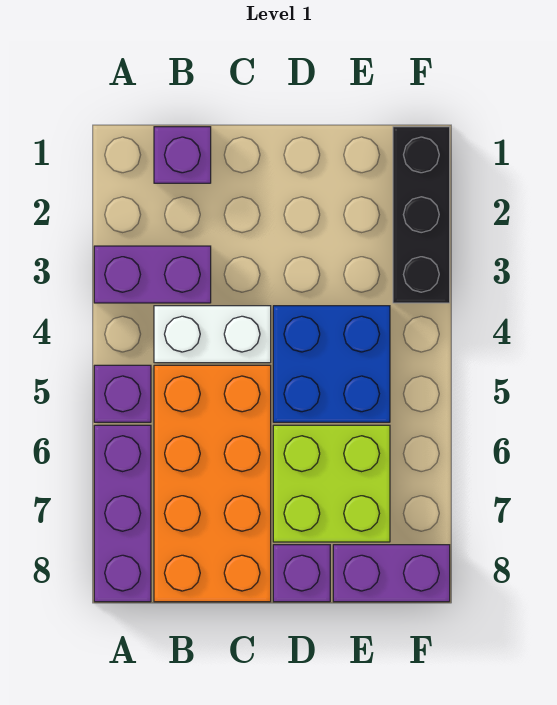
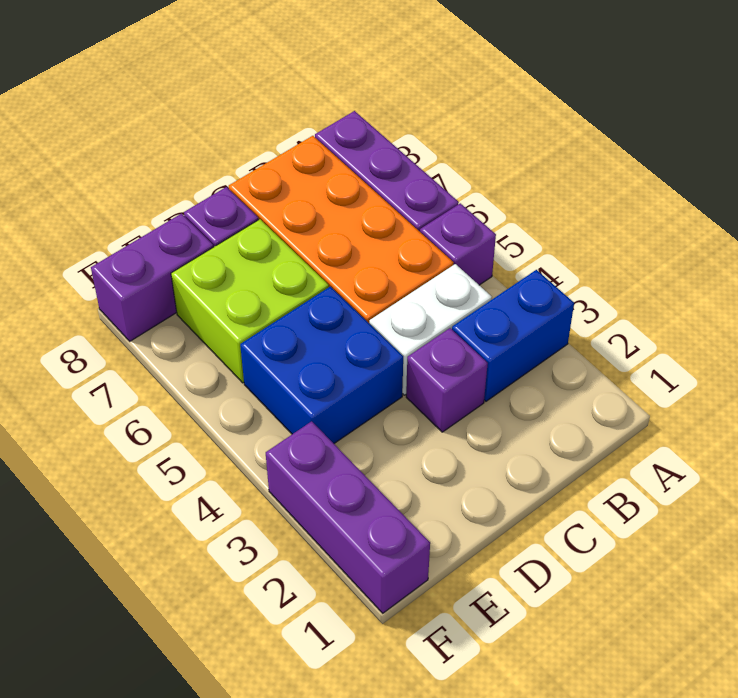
purple 1x2 brick [94,246,211,303] -> blue 1x2 brick [452,270,574,401]
purple 1x1 brick [154,127,211,183] -> purple 1x1 brick moved to [406,328,488,432]
black 1x3 brick [393,127,450,303] -> purple 1x3 brick [266,421,430,613]

